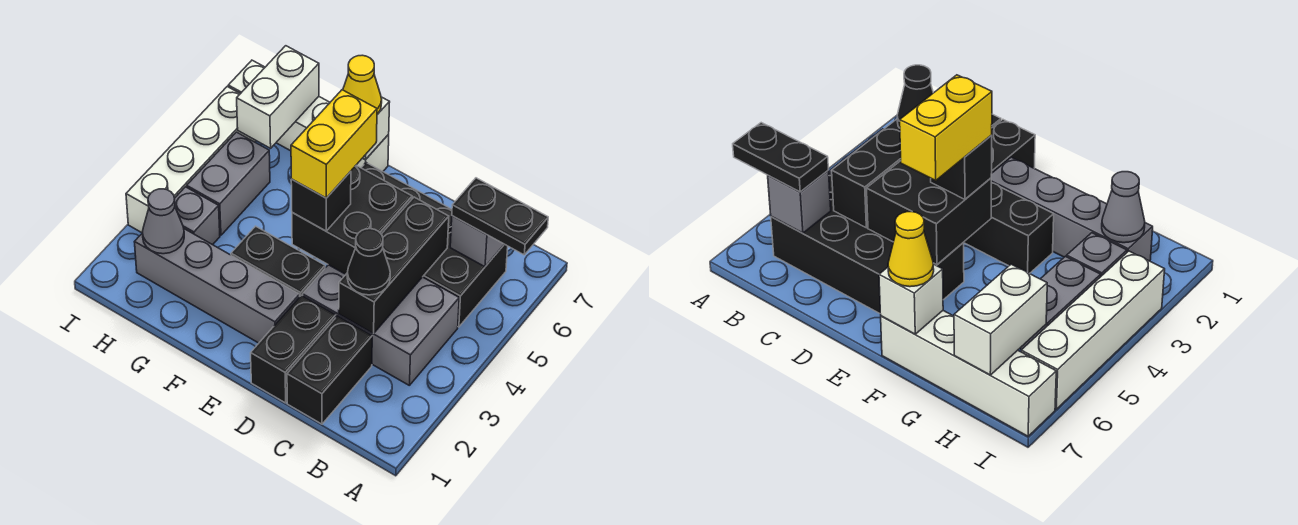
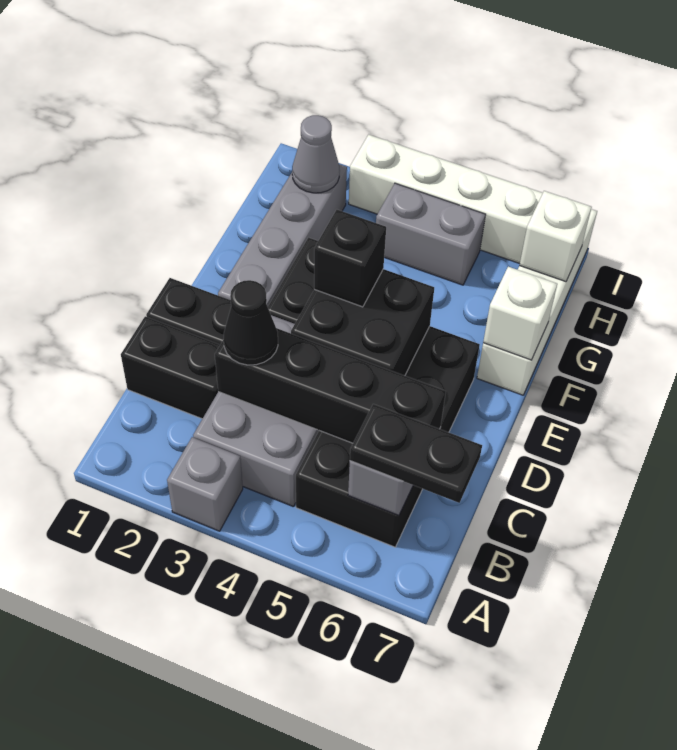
black 1x2 plate [452,178,548,255] -> black 1x2 plate turned to [350,404,482,503]
black 1x3 brick [339,197,449,334] -> black 1x4 brick [215,328,446,443]
yellow 1x2 brick [291,90,377,198] -> none
yellow 1x1 cone [343,55,382,114] -> none
grey 1x1 brick [175,187,220,245] -> grey 1x1 brick moved to [167,437,243,531]
white 1x2 brick [237,46,319,148] -> white 1x1 brick [519,191,592,282]

